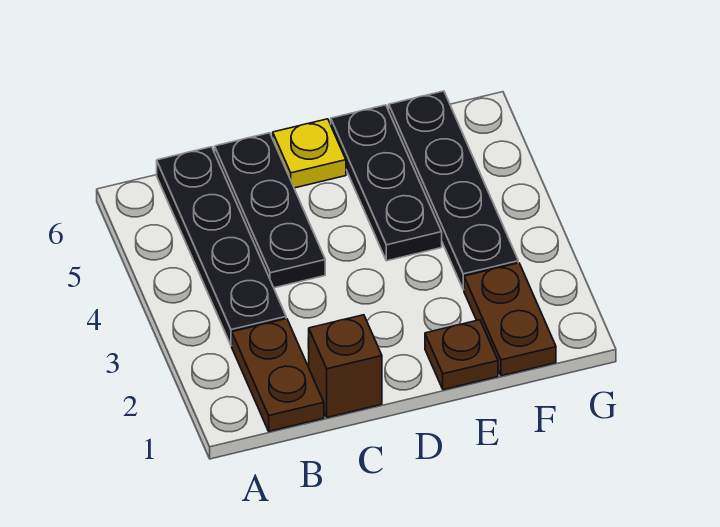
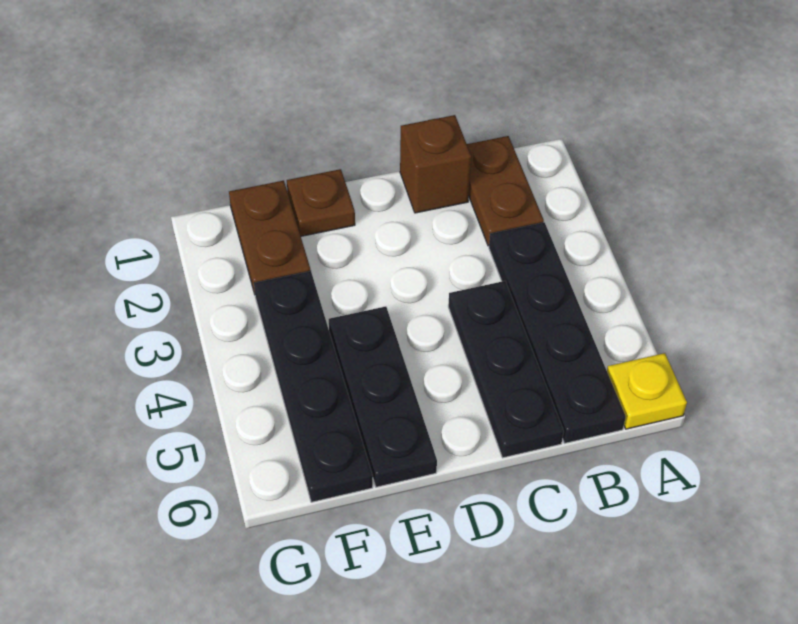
yellow 1x1 plate [273,119,346,188] -> yellow 1x1 plate moved to [607,353,687,429]

